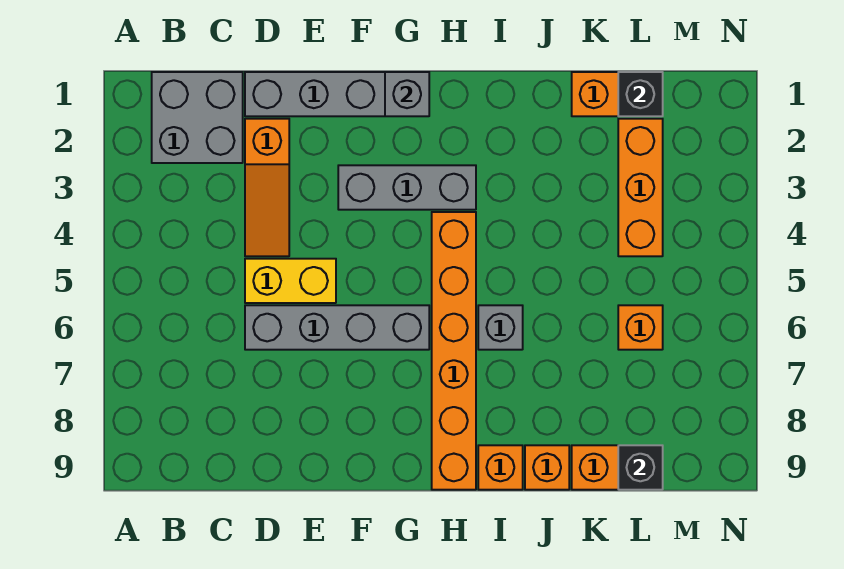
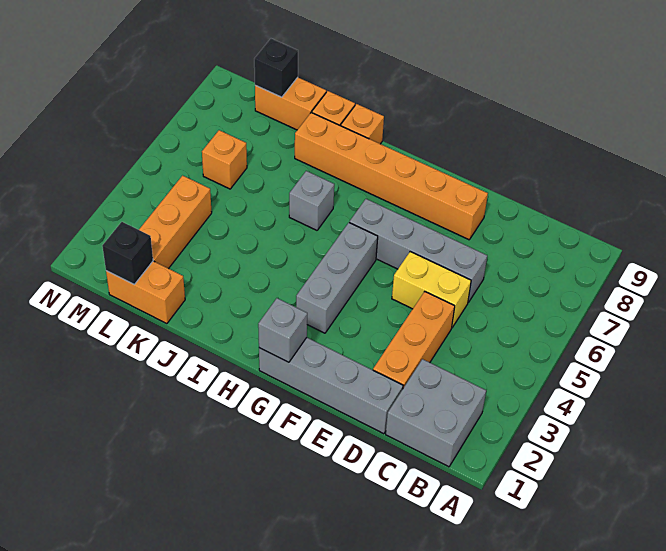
orange 1x3 slope [245,119,289,256] -> orange 1x3 brick [373,292,455,388]
grey 1x3 brick [338,165,476,210] -> grey 1x3 brick turned to [296,223,378,333]
orange 1x6 brick [432,212,476,490] -> orange 1x6 brick turned to [295,113,488,240]

